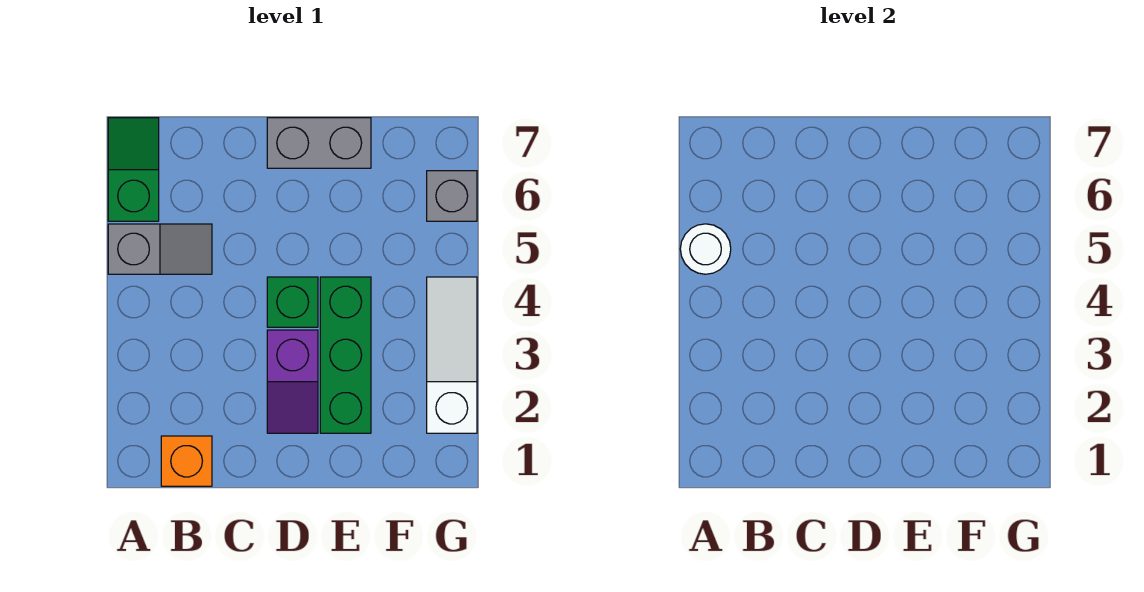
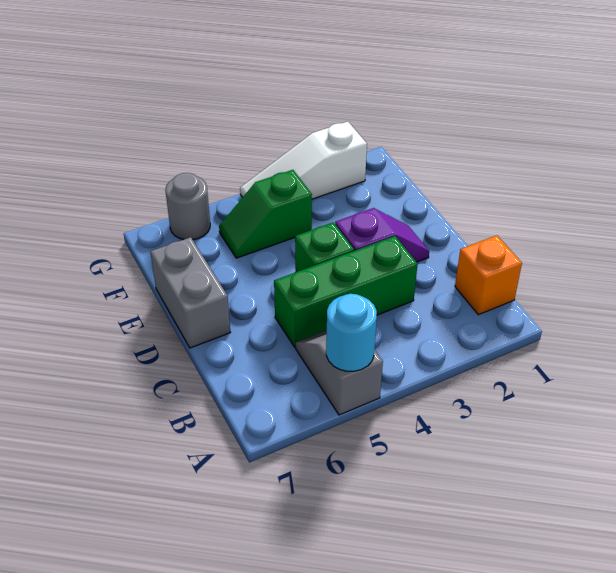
white 1x1 round brick [680,224,731,274] -> cyan 1x1 round brick [326,294,377,371]
green 1x2 slope [108,118,159,221] -> green 1x2 slope moved to [219,170,312,258]
green 1x3 brick [320,277,371,433] -> green 1x3 brick moved to [274,236,418,347]
grey 1x1 brick [427,171,477,221] -> grey 1x1 round brick [165,173,210,240]

